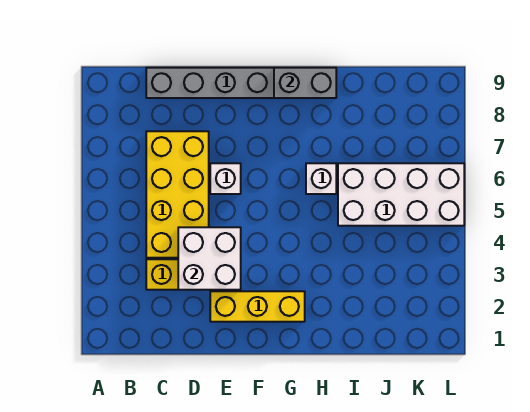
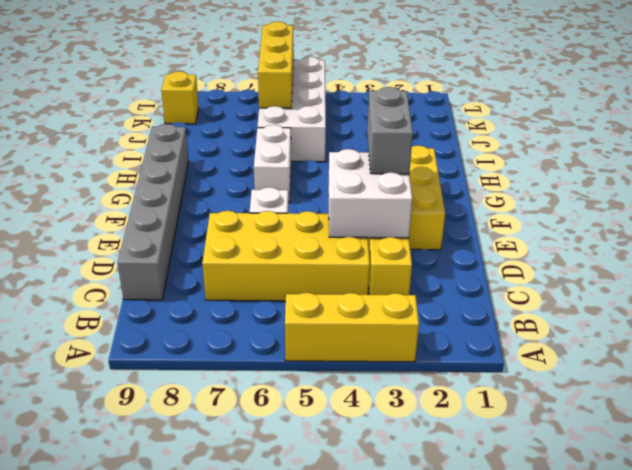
none -> yellow 1x3 brick [285,293,419,362]
grey 1x2 brick [274,68,336,98] -> grey 1x2 brick moved to [367,87,413,174]
white 1x1 brick [306,163,336,194] -> white 1x2 brick [254,125,291,202]
none -> yellow 1x3 brick [258,21,294,108]
none -> yellow 1x1 brick [161,71,199,124]

